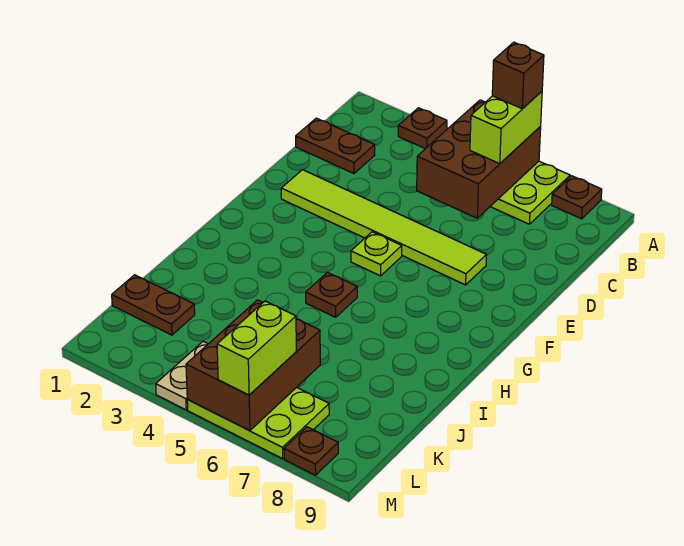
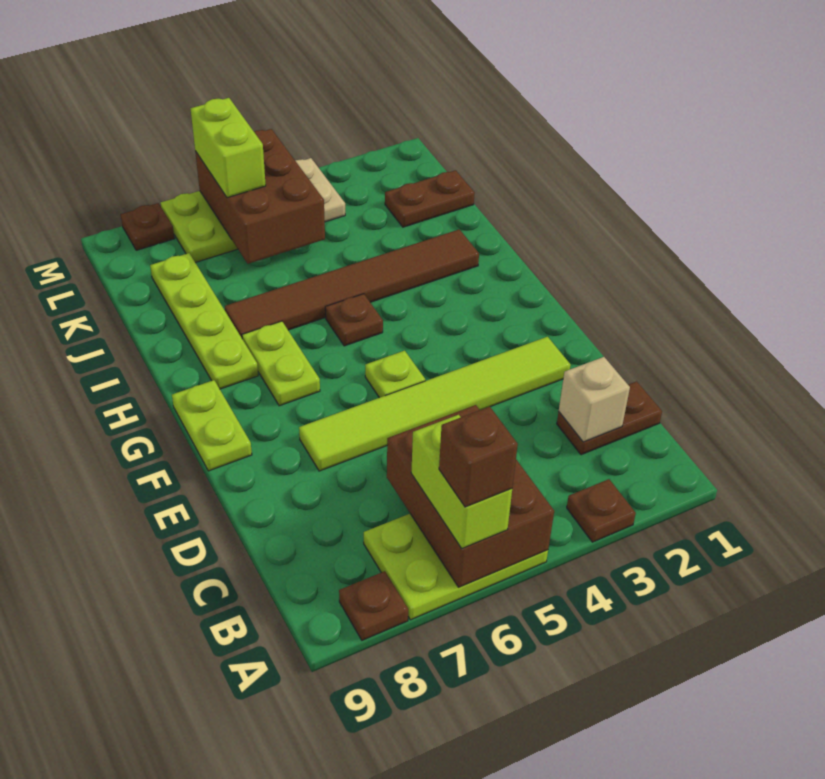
none -> tan 1x1 brick [559,357,630,442]
none -> lime 1x2 plate [172,380,252,471]
none -> lime 1x2 plate [242,321,320,406]
none -> lime 1x4 plate [150,253,258,389]
none -> brown 1x6 tile [224,230,479,338]

